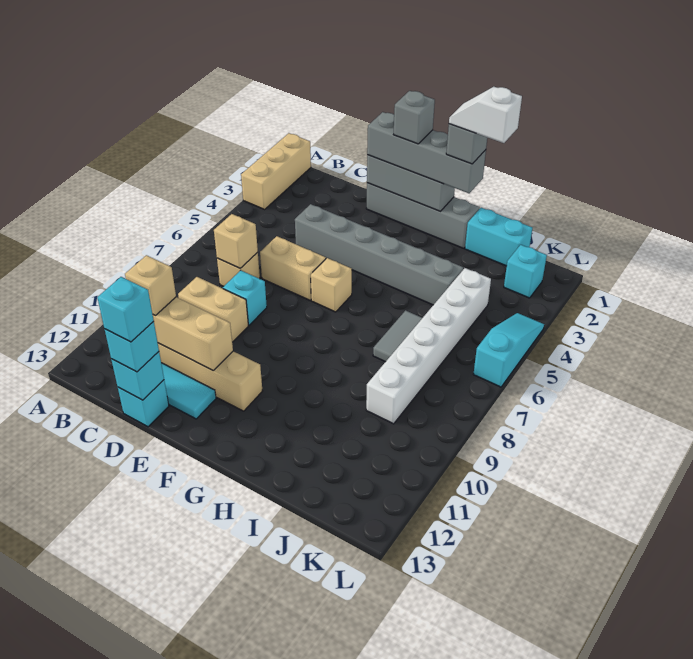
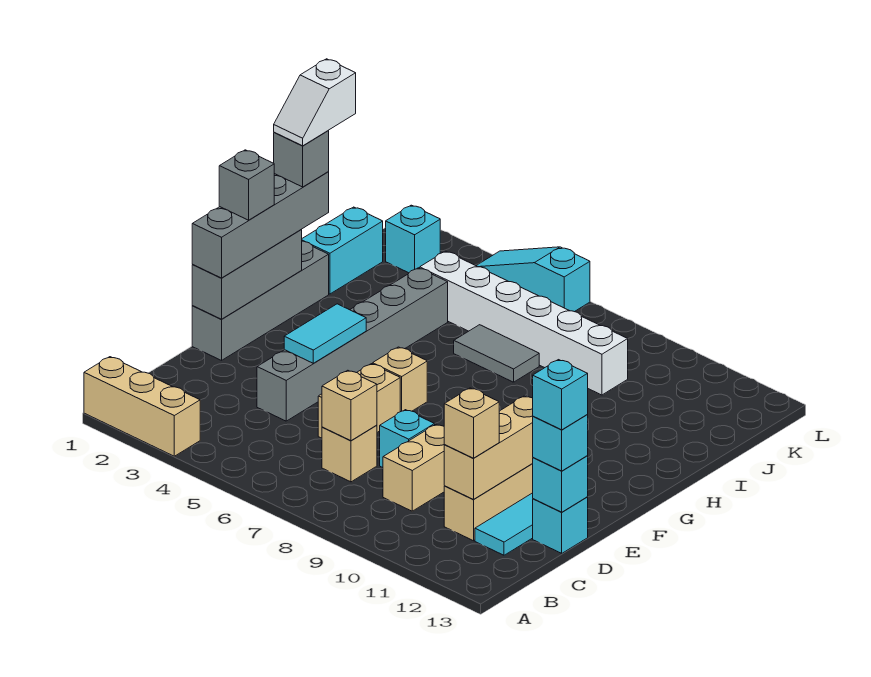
none -> cyan 1x2 tile [284,304,366,363]

